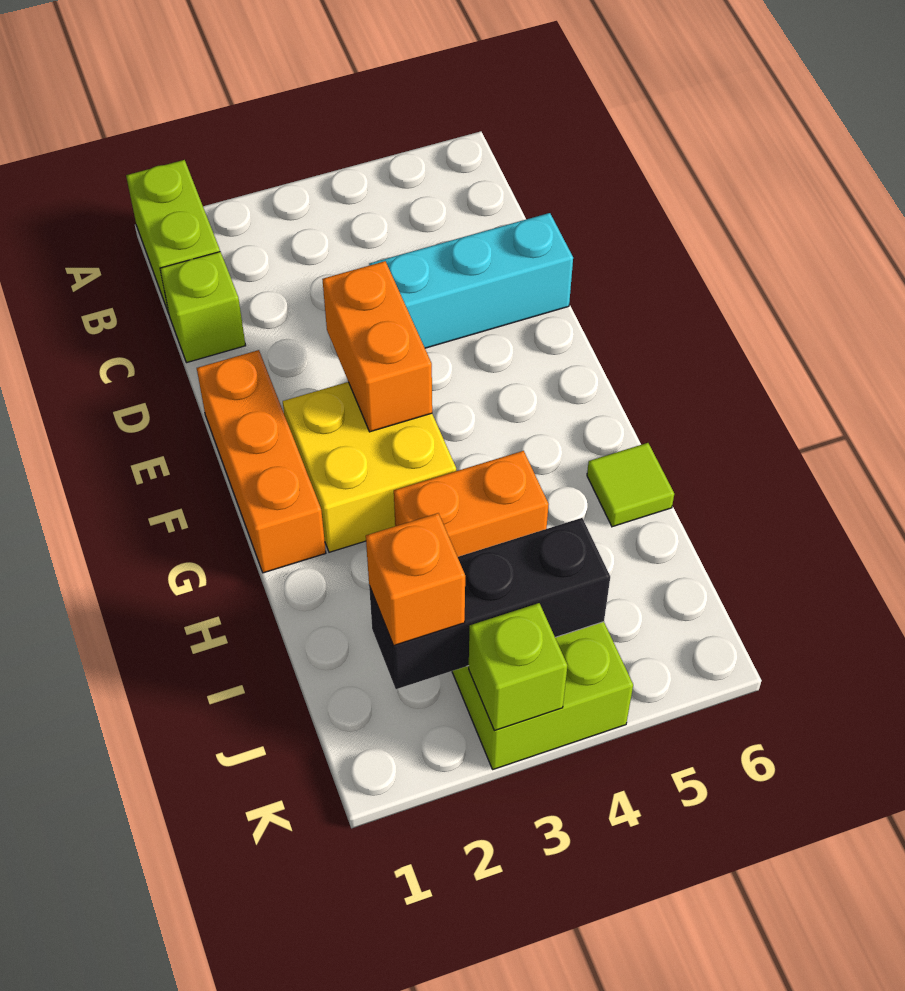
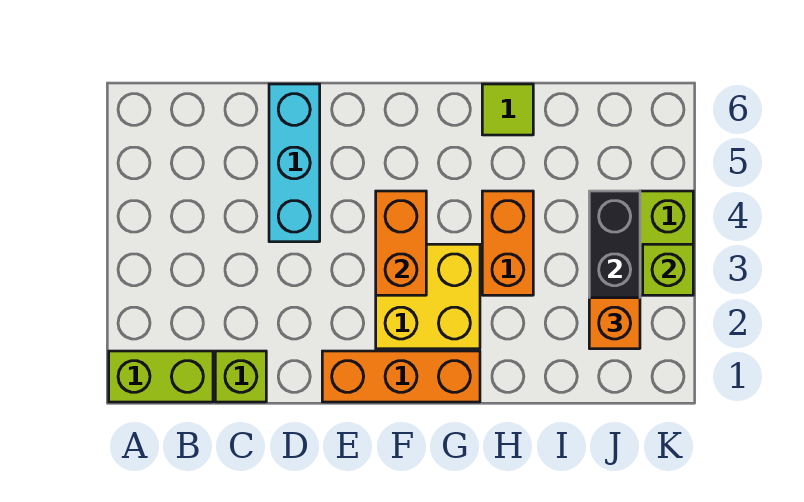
orange 1x2 brick [322,261,432,432] -> orange 1x2 brick turned to [376,191,426,295]

